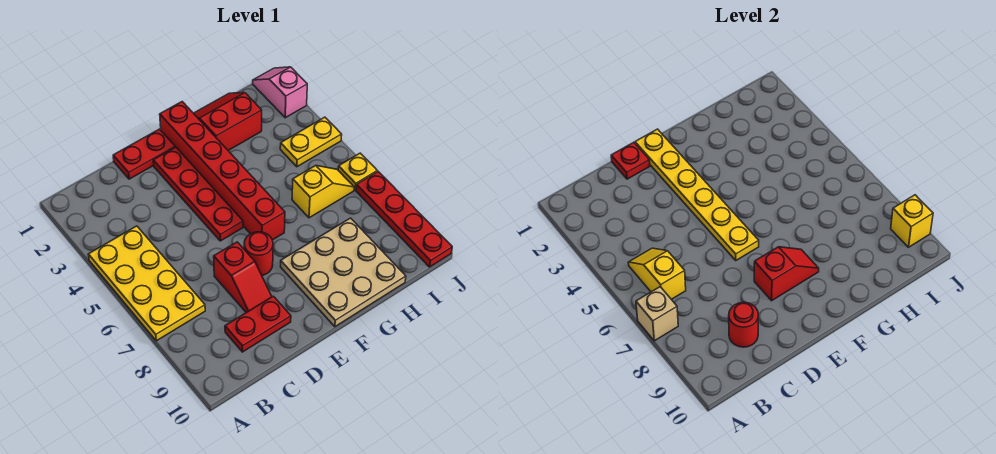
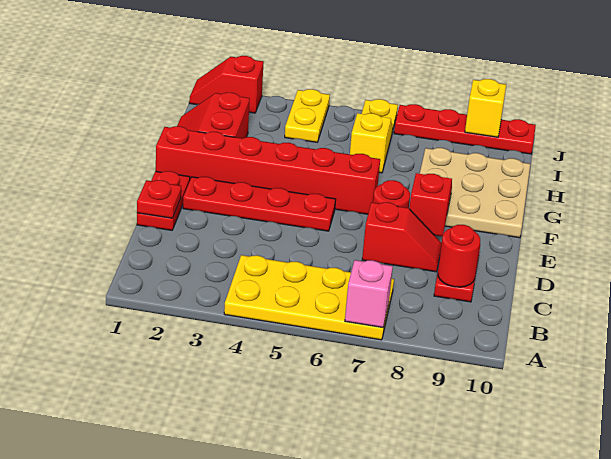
tan 1x1 brick [636,287,678,341] -> pink 1x1 brick [345,260,393,327]
yellow 1x2 slope [628,248,686,299] -> none
yellow 1x6 plate [635,129,759,260] -> none
pink 1x2 slope [253,67,307,118] -> red 1x2 slope [189,56,264,113]

